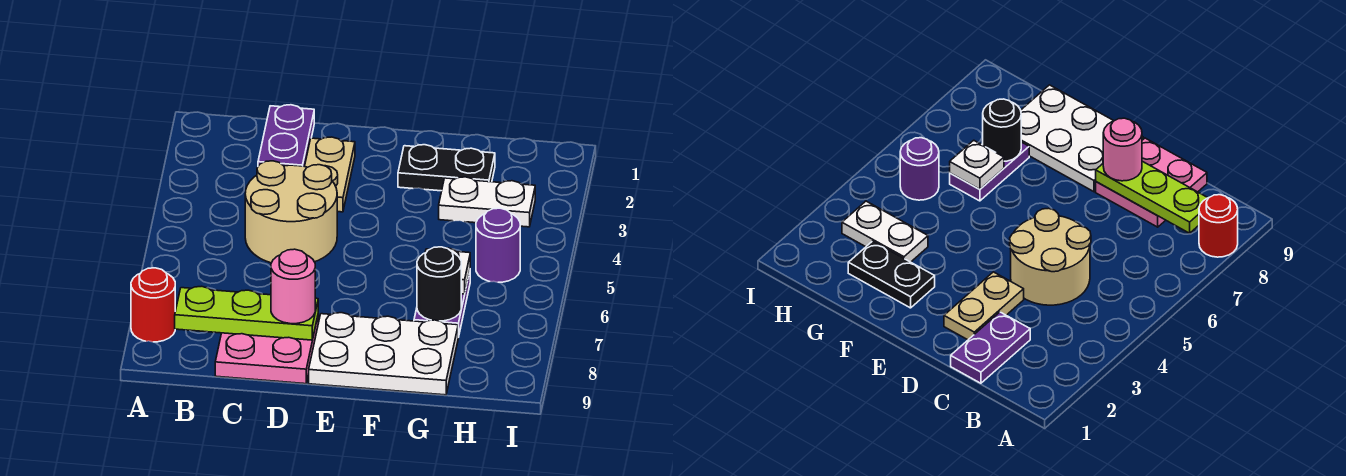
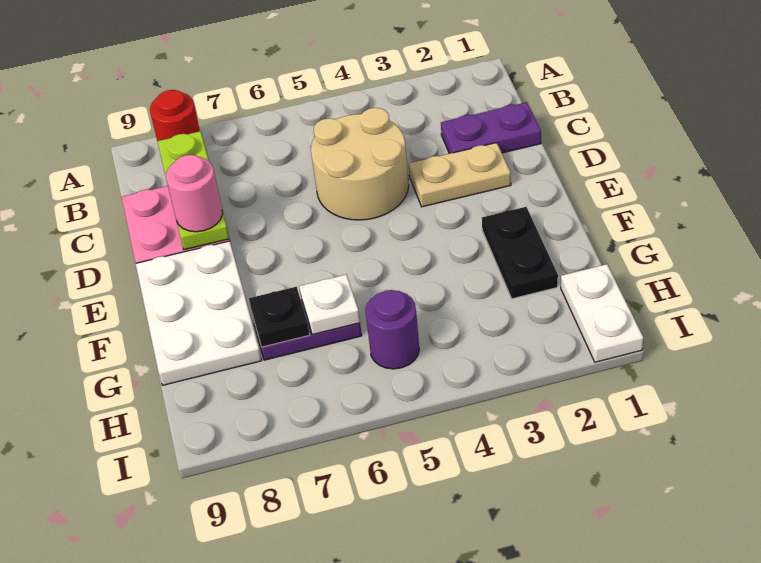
white 1x2 plate [439,177,535,227] -> white 1x2 plate moved to [561,264,643,362]
black 1x1 round brick [417,247,461,321] -> black 1x1 plate [249,287,310,347]

